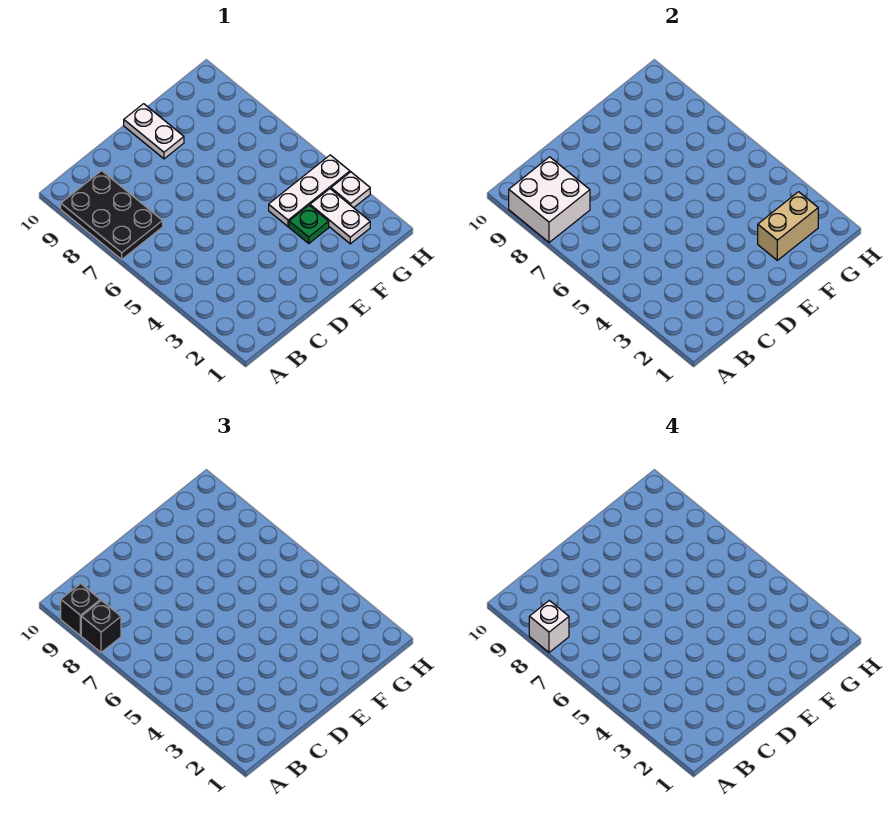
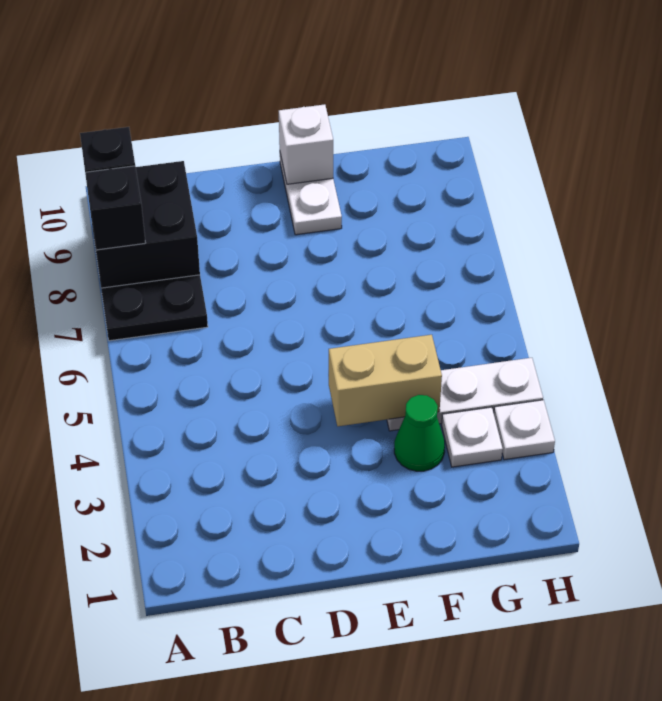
white 2x2 brick [509,157,590,242] -> black 2x2 brick [87,161,200,288]
white 1x1 brick [529,600,569,652] -> white 1x1 brick moved to [279,104,333,184]
tan 1x2 brick [758,192,818,260] -> tan 1x2 brick moved to [329,335,442,426]
green 1x1 plate [289,206,329,243] -> green 1x1 cone [394,395,445,471]
white 1x2 plate [310,189,370,244] -> white 1x1 plate [442,407,503,467]

